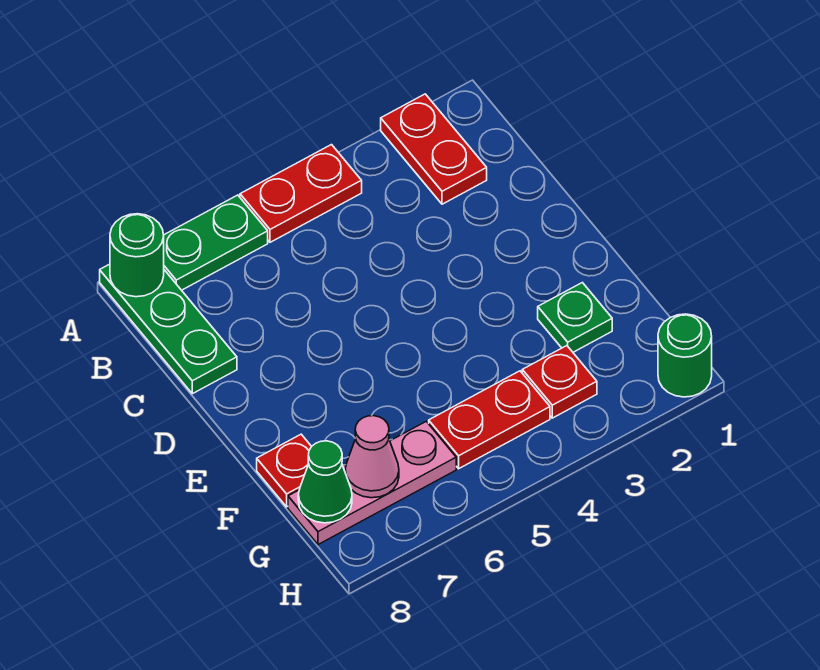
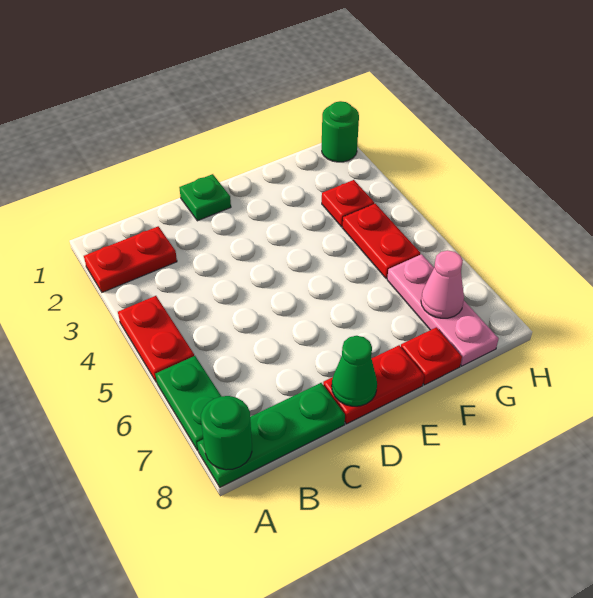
none -> red 1x2 plate [323,345,424,424]
green 1x1 plate [538,283,612,352] -> green 1x1 plate moved to [179,174,231,221]
green 1x1 cone [298,441,352,523] -> green 1x1 cone moved to [332,336,377,406]

